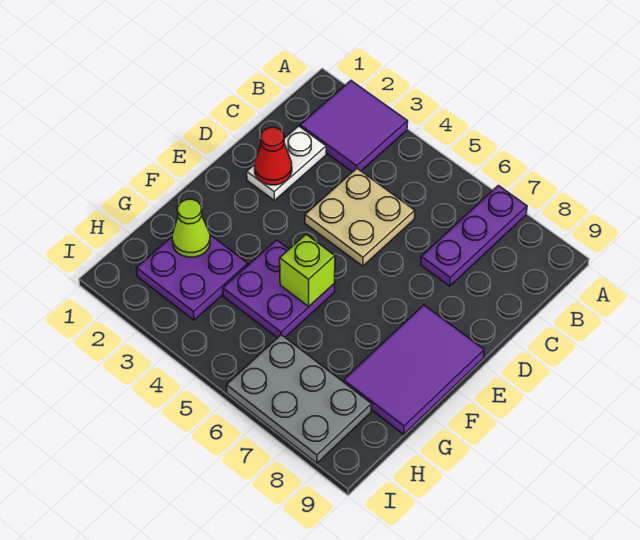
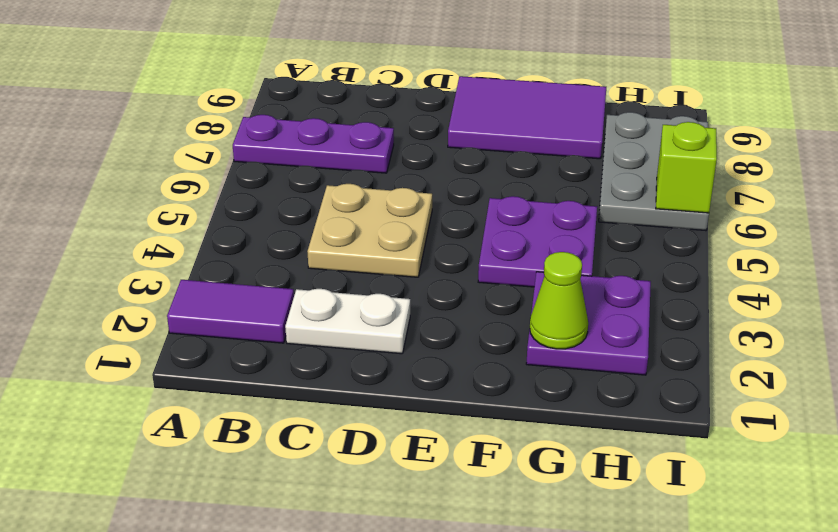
purple 2x2 tile [300,81,408,172] -> purple 1x2 tile [167,280,294,343]
red 1x1 cone [254,127,292,185] -> none
lime 1x1 brick [280,234,335,306] -> lime 1x1 brick moved to [656,122,717,213]

